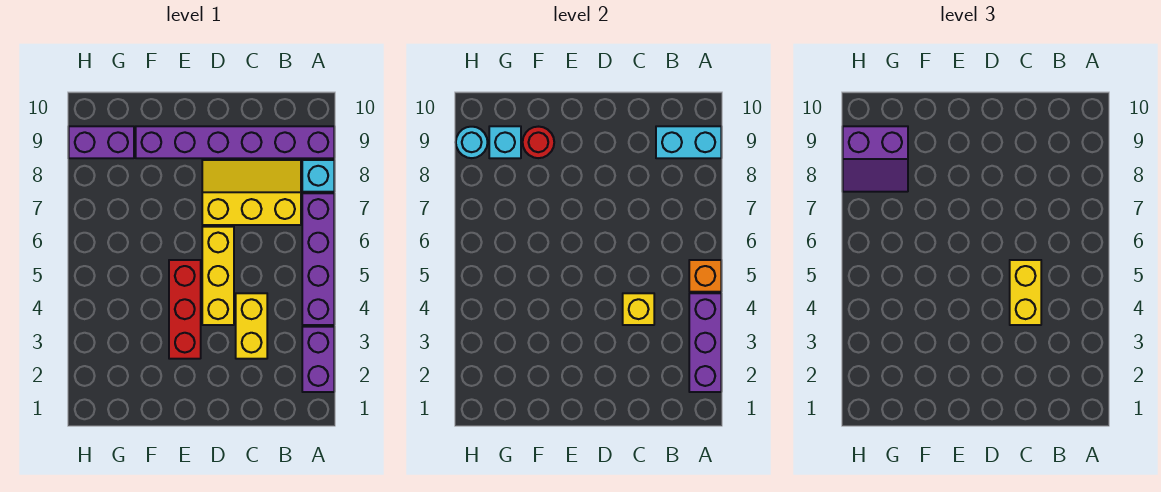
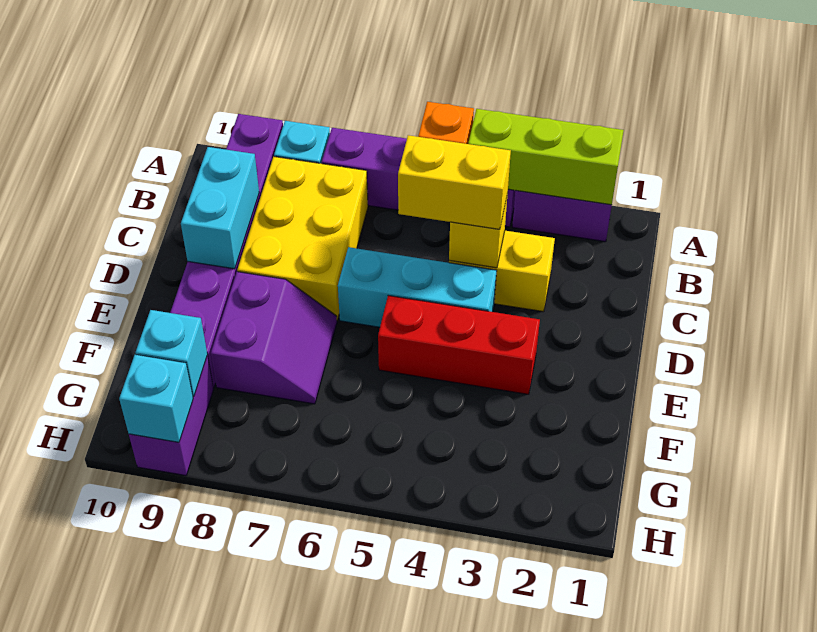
purple 1x3 brick [689,293,721,392] -> lime 1x3 brick [468,109,624,205]
cyan 1x2 brick [656,126,721,158] -> cyan 1x2 brick moved to [181,147,259,269]
yellow 2x3 slope [202,160,301,225] -> yellow 2x3 brick [237,157,368,320]
yellow 1x3 brick [202,227,234,325] -> cyan 1x3 brick [338,247,497,327]
red 1x1 round brick [523,127,554,158] -> none
purple 2x2 slope [843,126,908,192] -> purple 2x2 slope moved to [211,272,337,404]
cyan 1x1 round brick [456,127,488,158] -> cyan 1x1 brick [119,355,193,442]

